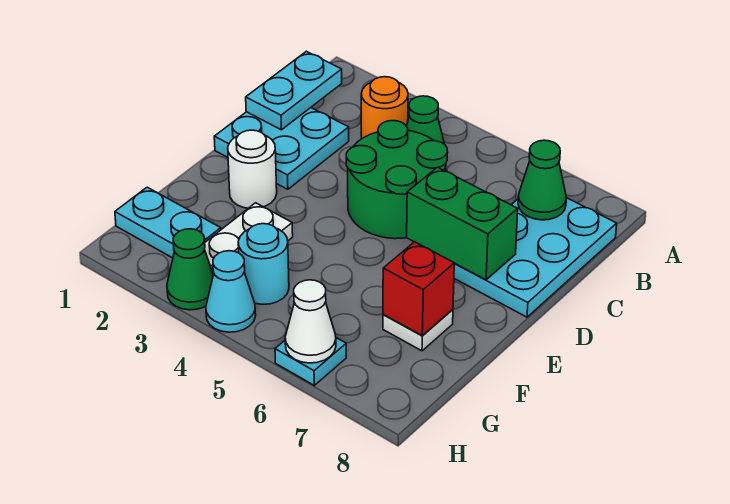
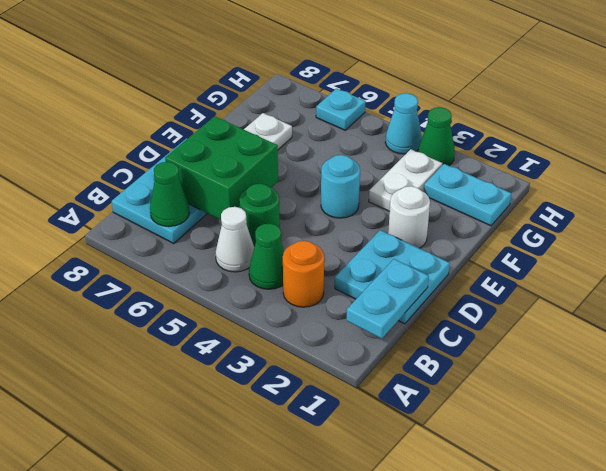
green 2x2 round brick [346,121,448,239] -> green 1x1 round brick [239,184,280,247]
green 1x2 brick [407,167,518,280] -> green 2x2 brick [165,116,278,220]
red 1x1 brick [383,242,454,335] -> none
cyan 1x1 round brick [238,224,289,304] -> cyan 1x1 round brick moved to [321,155,360,218]
white 1x1 cone [285,280,336,363] -> white 1x1 cone moved to [216,207,254,272]

